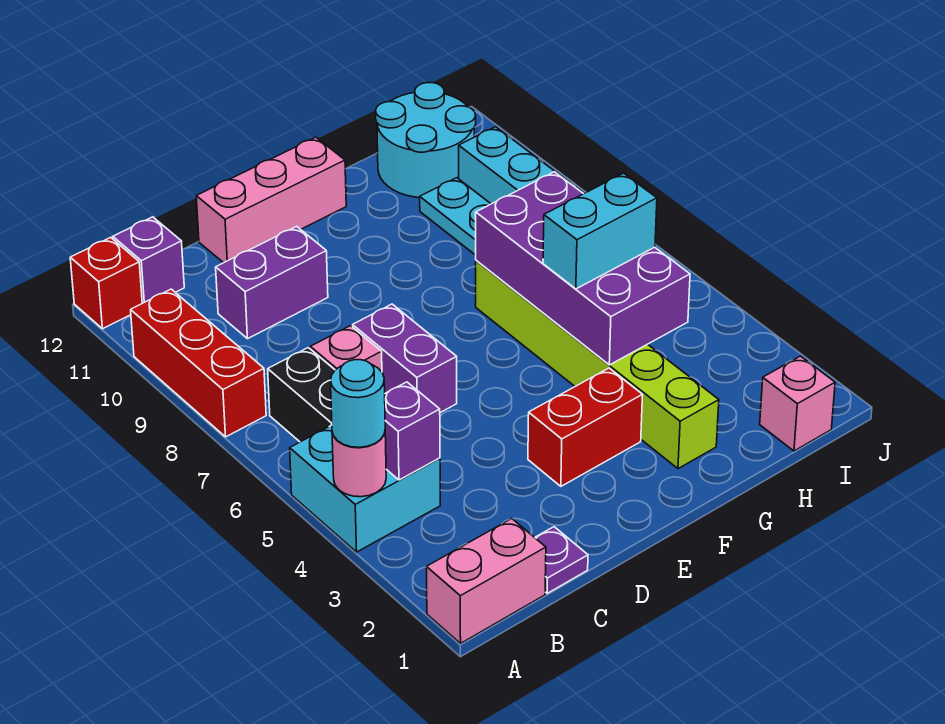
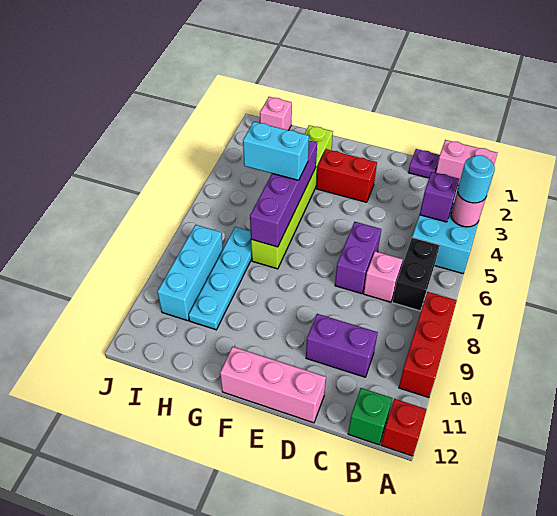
purple 1x1 brick [113,217,184,303] -> green 1x1 brick [348,388,392,445]
purple 2x4 brick [476,172,690,365] -> purple 1x4 brick [250,141,317,247]
cyan 2x2 round brick [376,83,476,198] -> none

